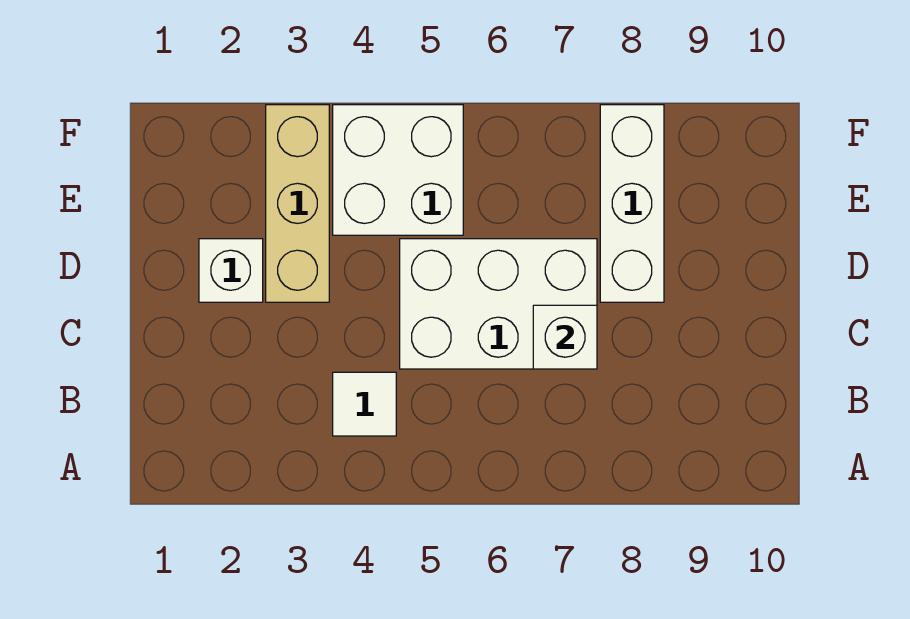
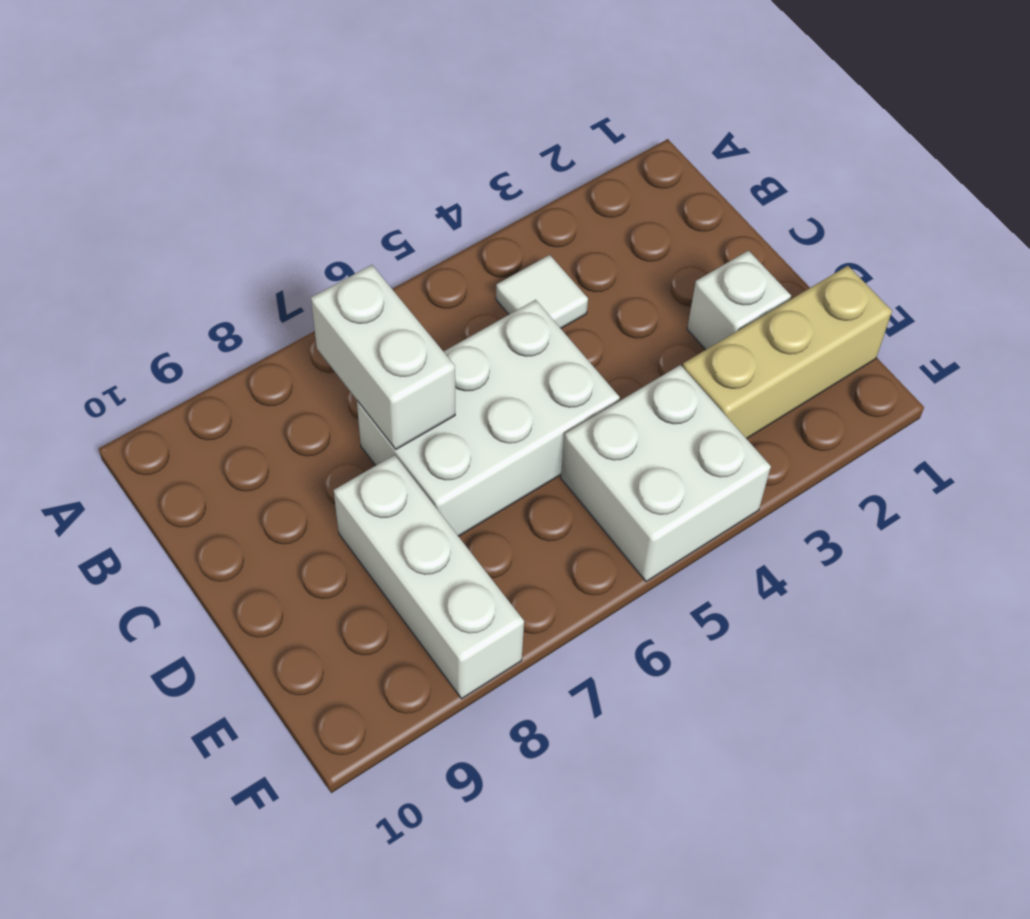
white 1x1 brick [533,305,597,369] -> white 1x2 brick [311,265,455,449]
tan 1x3 brick [266,105,329,302] -> tan 1x3 brick turned to [683,266,892,439]

